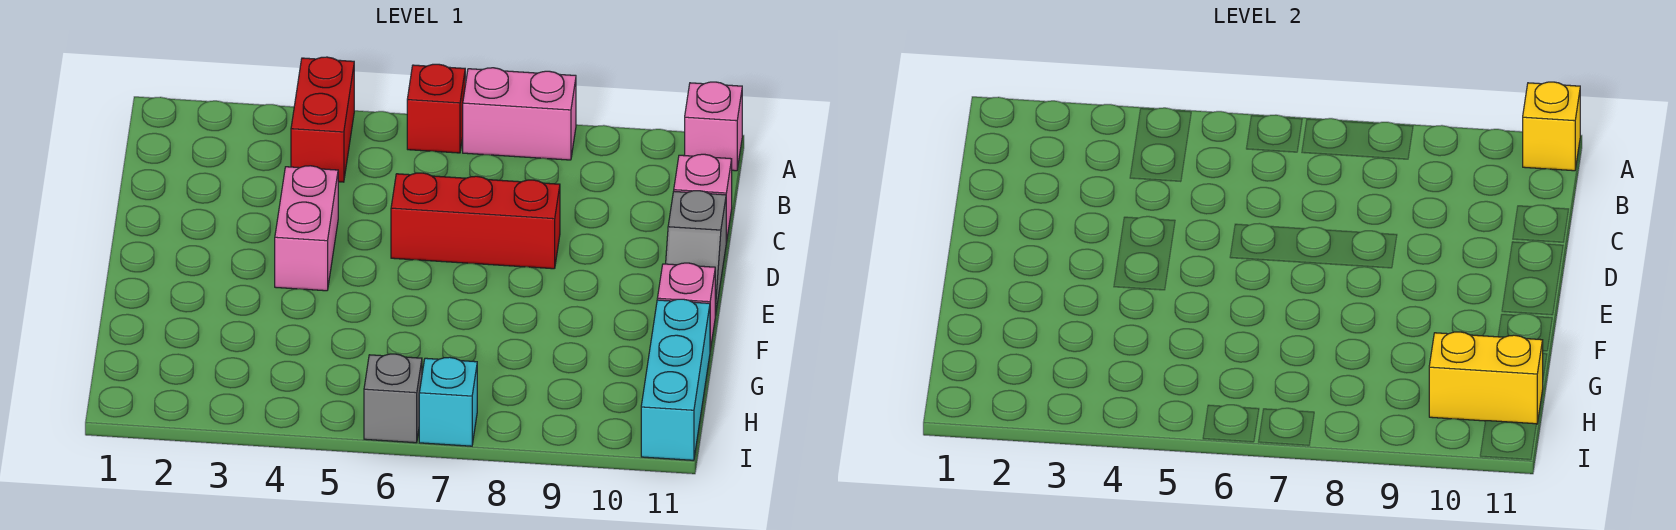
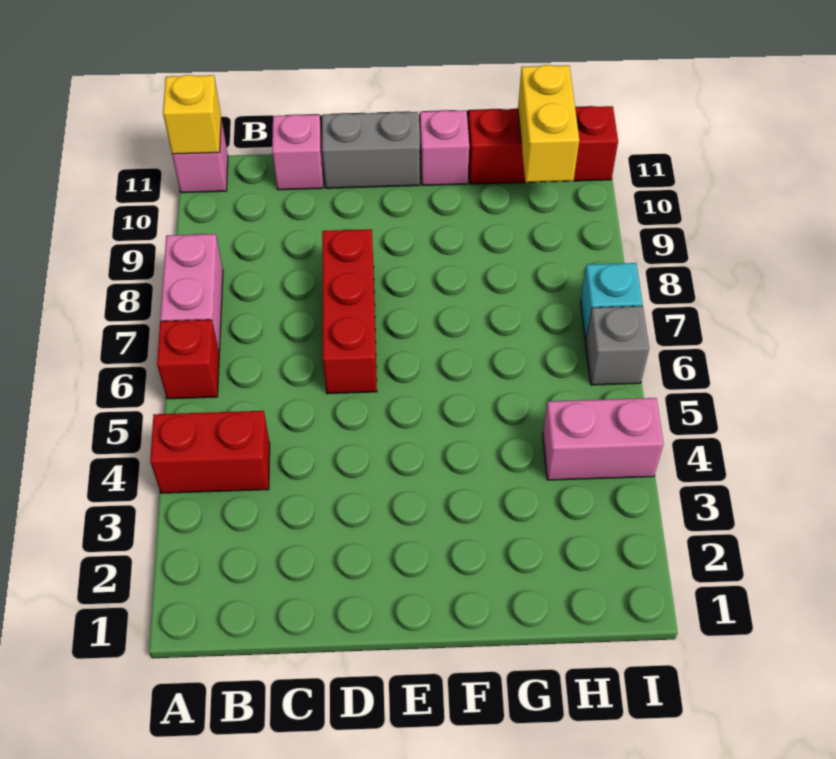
pink 1x2 brick [275,166,338,291] -> pink 1x2 brick moved to [543,398,664,480]
grey 1x2 slope [666,191,726,315] -> grey 1x2 brick [322,112,420,188]
cyan 1x3 brick [641,299,710,460] -> red 1x3 brick [468,106,618,184]

